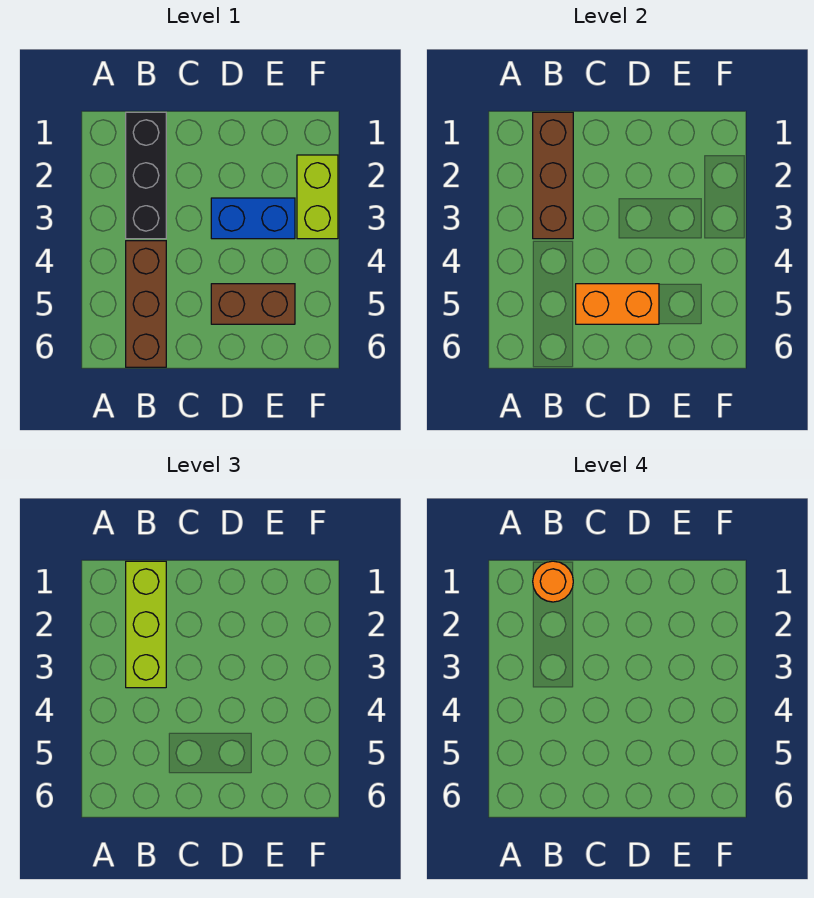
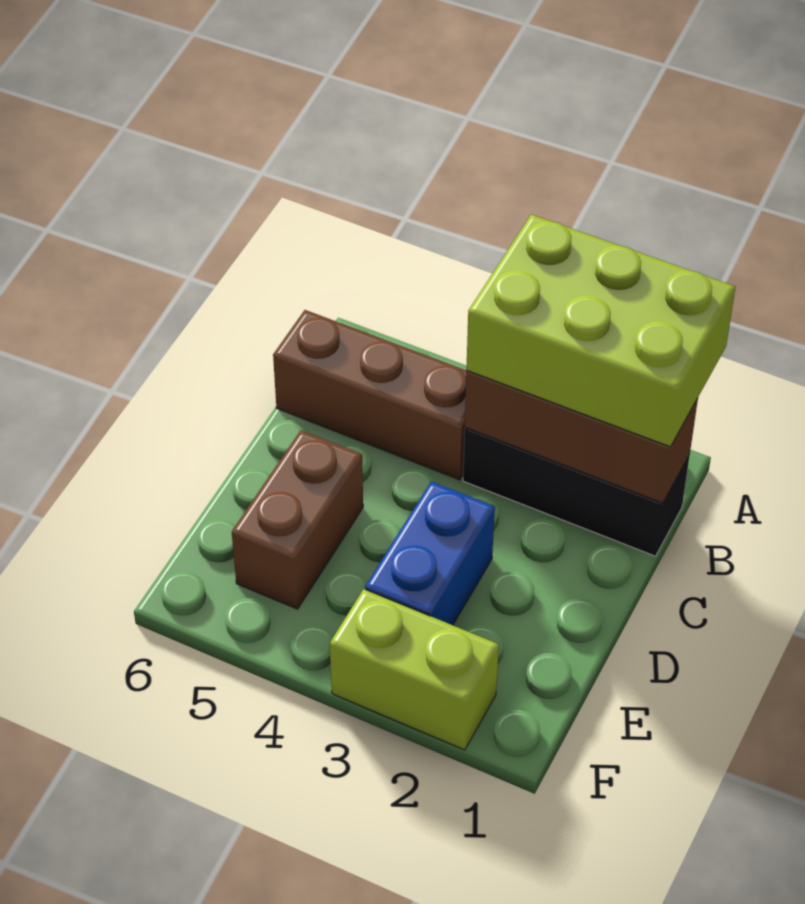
lime 1x3 brick [126,561,166,688] -> lime 2x3 brick [466,214,735,447]
orange 1x1 round brick [533,561,573,602] -> none
orange 1x2 brick [576,284,659,324] -> none

